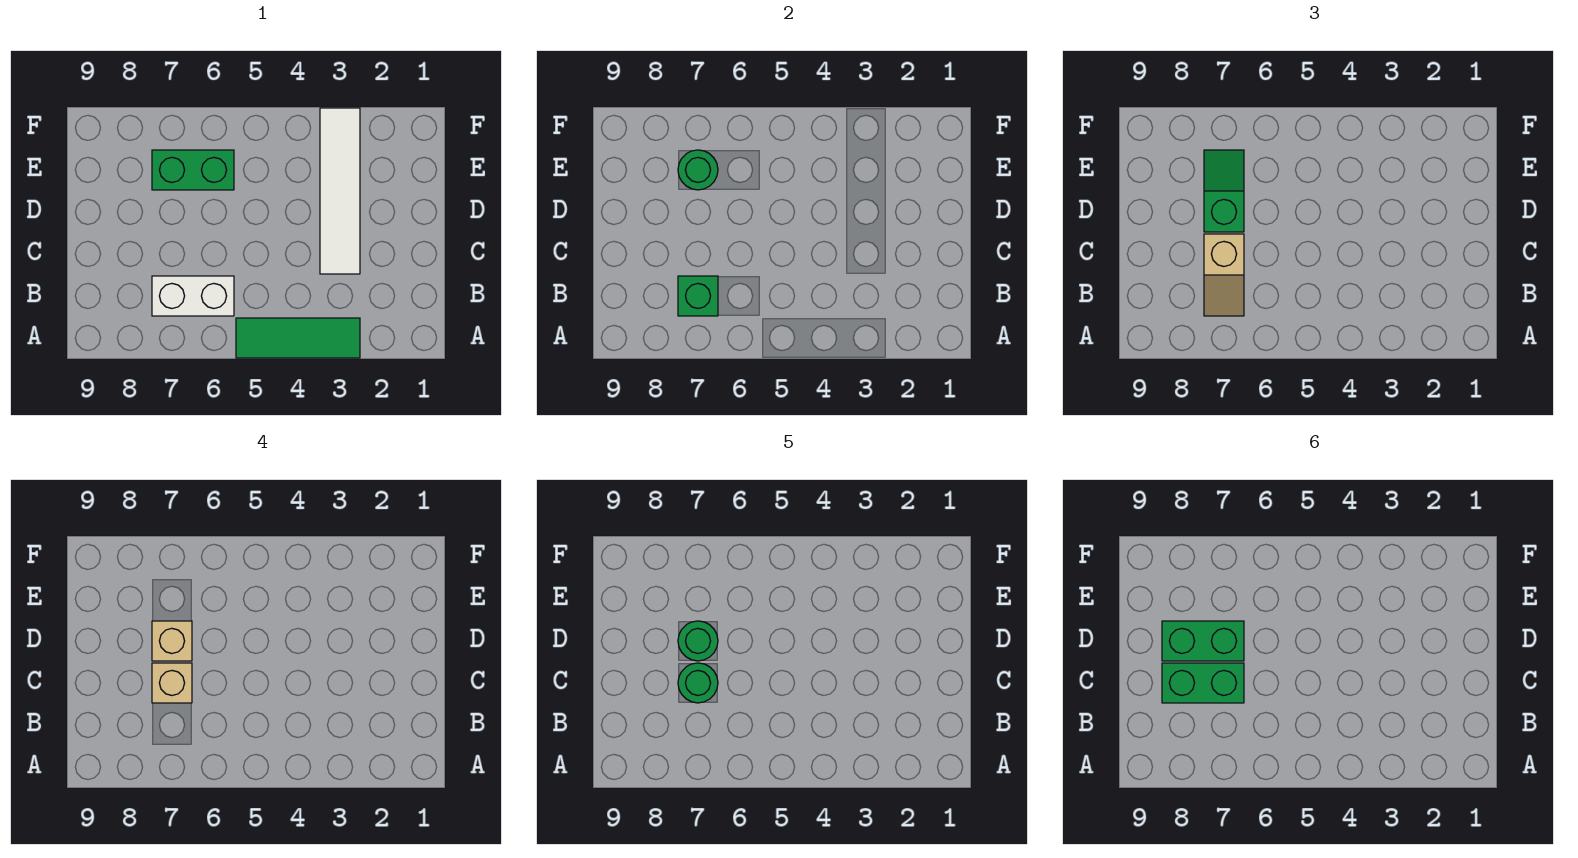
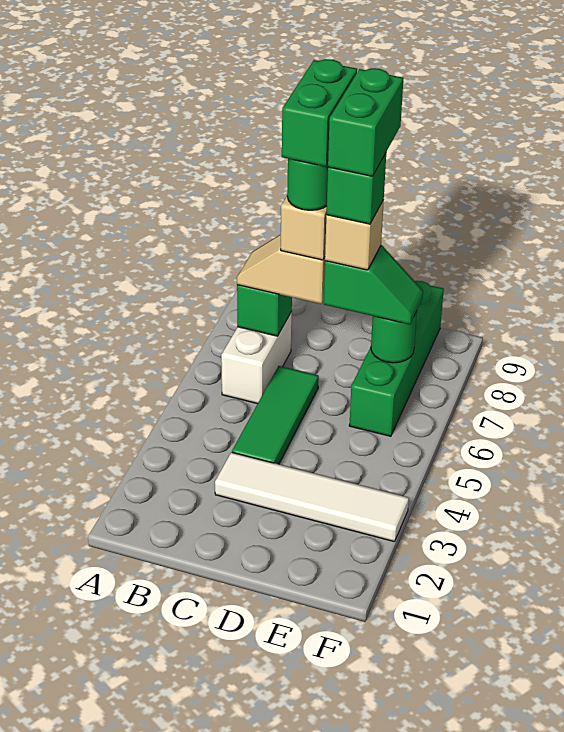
green 1x3 tile [236,318,360,358] -> green 1x3 tile moved to [232,366,319,464]
green 1x1 round brick [678,621,718,661] -> green 1x1 brick [326,153,386,224]
green 1x2 brick [152,150,234,190] -> green 1x4 brick [349,281,444,436]

